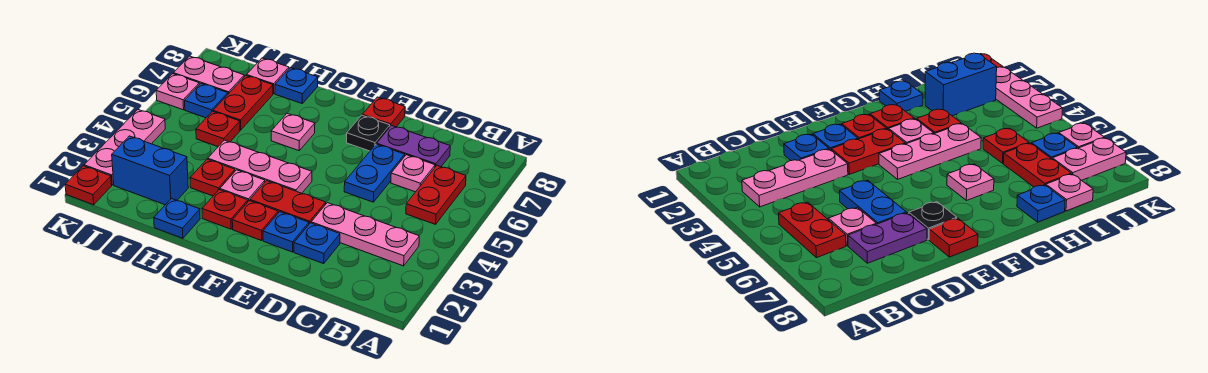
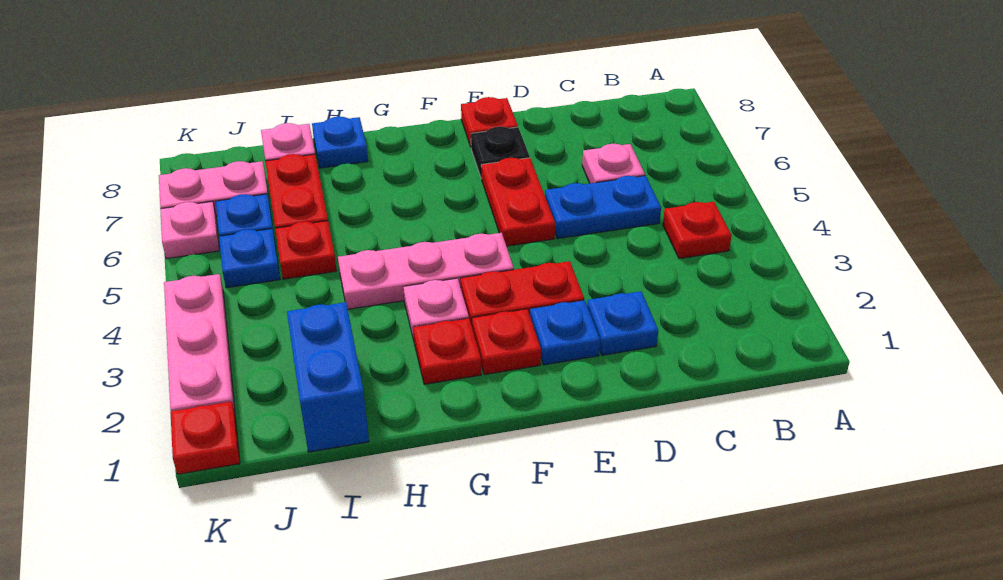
pink 1x3 plate [311,203,419,266] -> none
red 1x2 plate [406,166,466,224] -> red 1x2 plate moved to [481,158,555,246]
purple 1x2 plate [377,126,450,167] -> none
blue 1x2 plate [344,144,405,202] -> blue 1x2 plate turned to [545,176,661,239]
pink 1x1 plate [271,113,315,151] -> none
blue 1x1 plate [154,198,200,238] -> blue 1x1 plate moved to [219,229,280,288]
red 1x1 plate [190,159,235,196] -> red 1x1 plate moved to [663,202,732,259]
blue 1x2 brick [112,136,188,205] -> blue 1x2 brick turned to [287,302,369,452]

